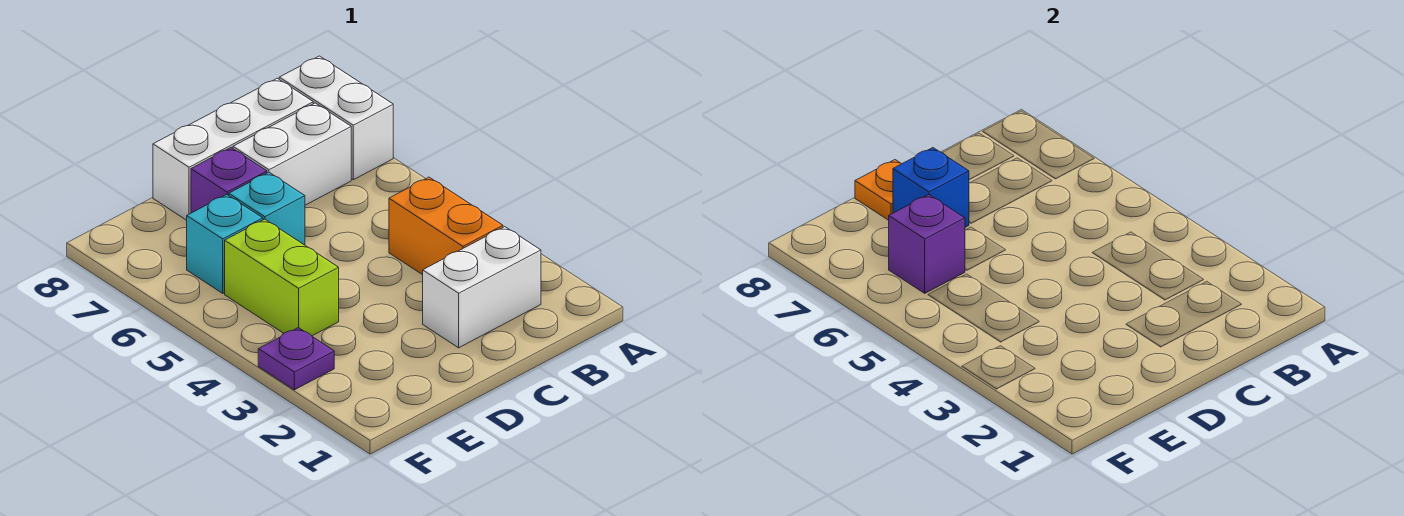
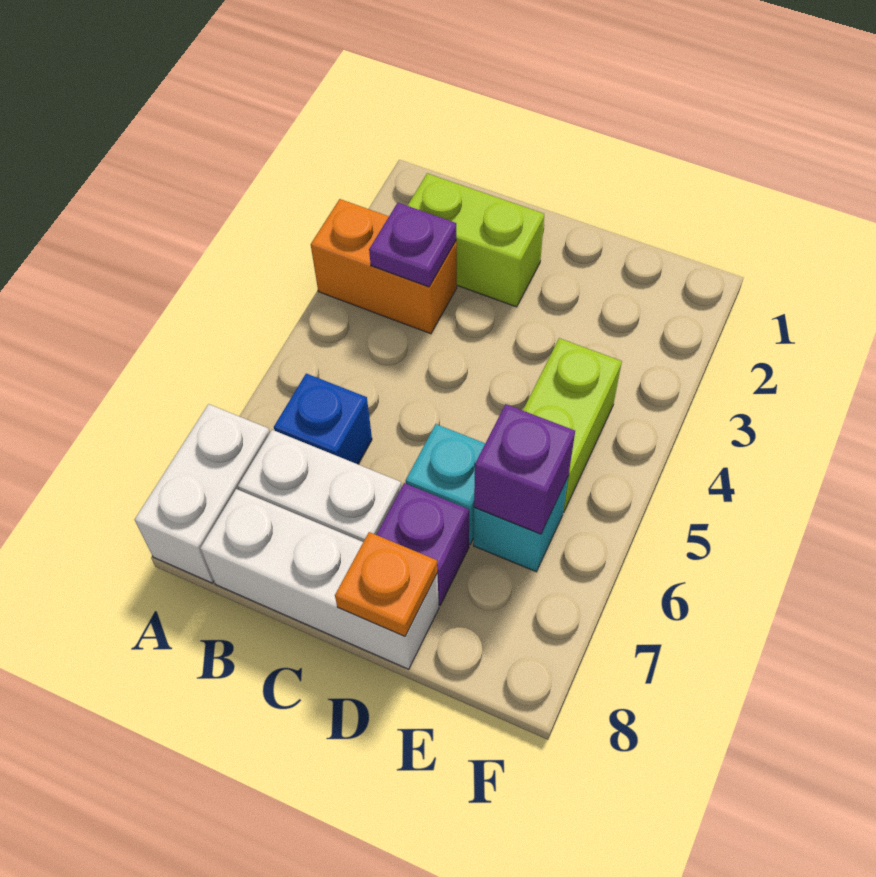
white 1x2 brick [423,227,541,348] -> lime 1x2 brick [407,173,544,307]
orange 1x2 brick [389,177,503,275] -> orange 1x2 brick turned to [311,199,457,334]
blue 1x1 brick [893,148,969,227] -> blue 1x1 brick moved to [274,374,372,464]
purple 1x1 plate [258,328,334,390] -> purple 1x1 plate moved to [369,203,456,287]

